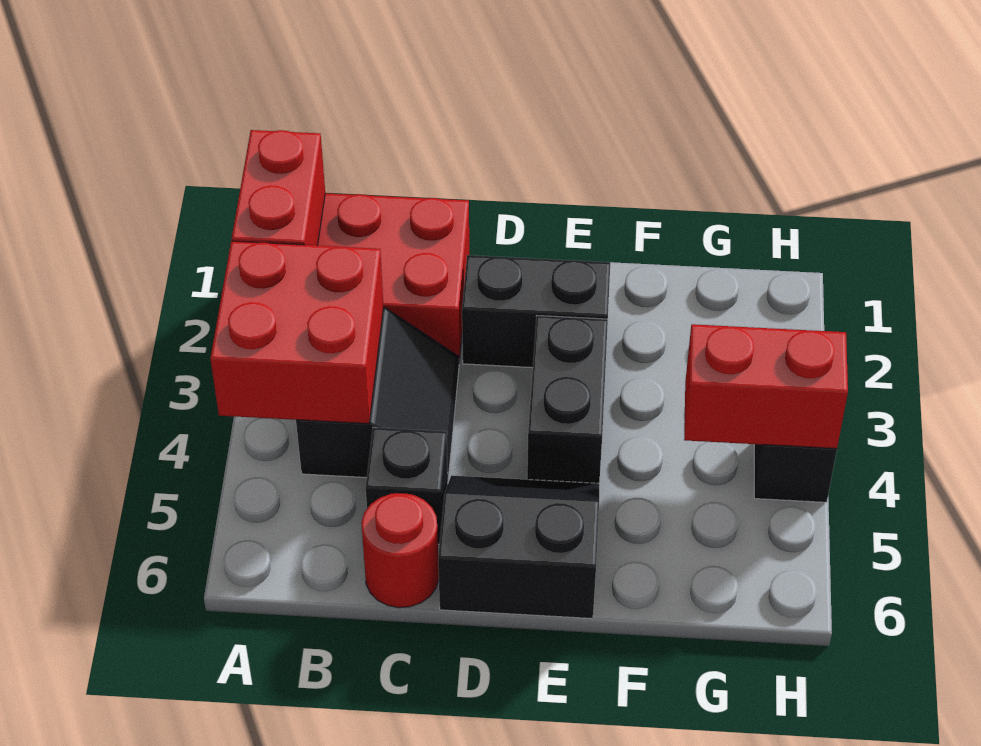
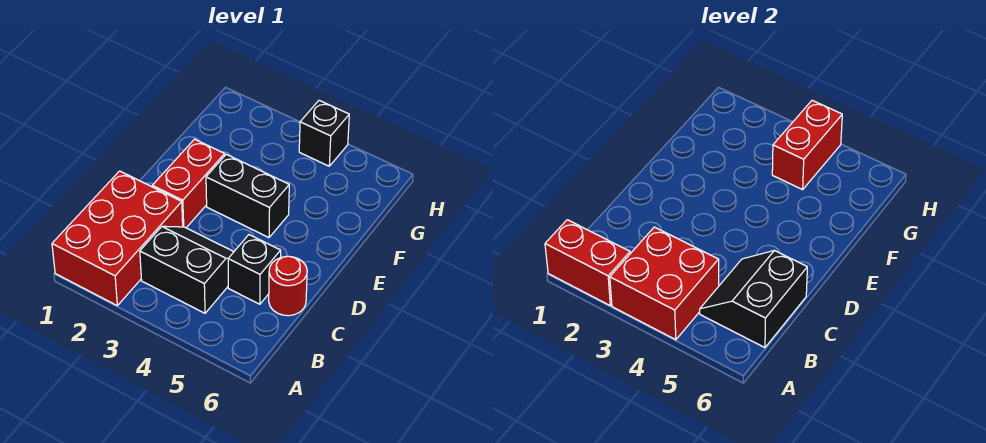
black 1x2 brick [462,255,610,368] -> red 1x2 brick [152,139,225,228]
black 2x2 slope [438,475,599,619] -> black 2x2 slope moved to [700,251,807,348]

